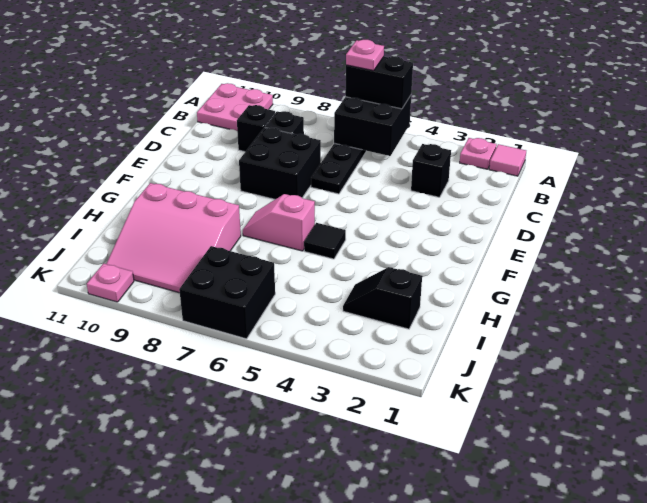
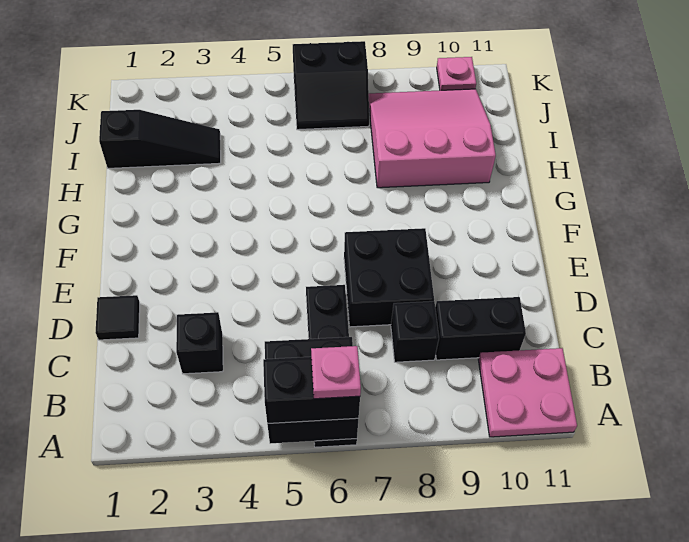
pink 1x1 tile [489,144,526,176] -> none
pink 1x1 plate [460,138,497,169] -> none
black 1x1 brick [237,105,275,152] -> black 1x2 brick [435,297,526,360]
black 1x1 tile [304,223,346,259] -> black 1x1 tile moved to [95,295,140,340]
pink 1x2 slope [243,194,315,251] -> none
black 1x2 slope [343,267,422,329] -> black 1x3 slope [99,110,221,168]
black 2x2 brick [179,246,275,339] -> black 2x2 slope [293,41,369,130]

